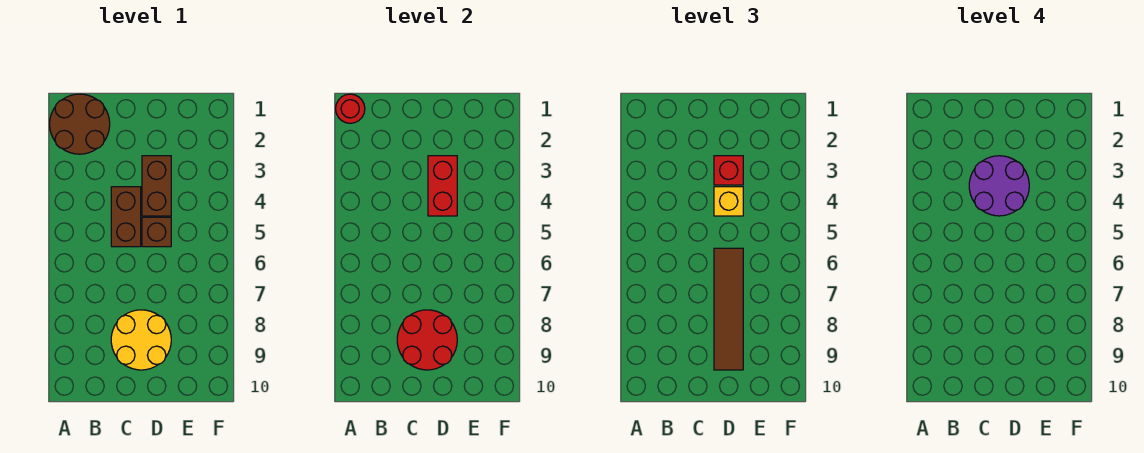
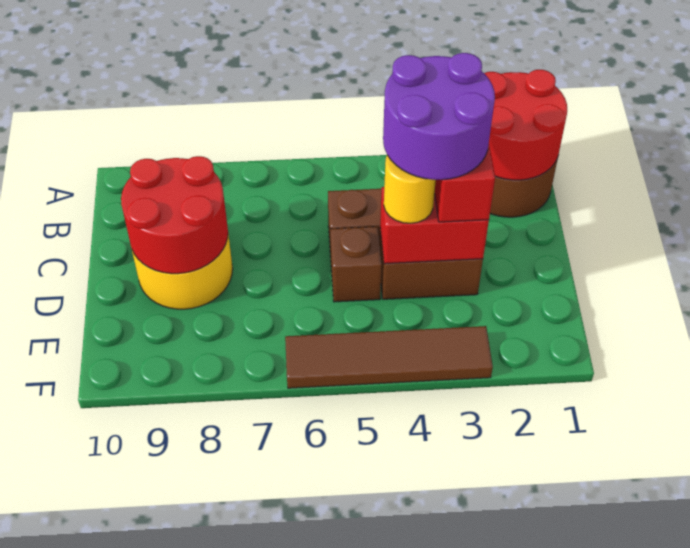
red 1x1 round brick [336,94,365,123] -> red 2x2 round brick [484,70,567,180]
yellow 1x1 brick [714,187,743,216] -> yellow 1x1 round brick [384,155,436,223]
brown 1x4 tile [714,248,743,370] -> brown 1x4 tile moved to [285,326,493,388]

